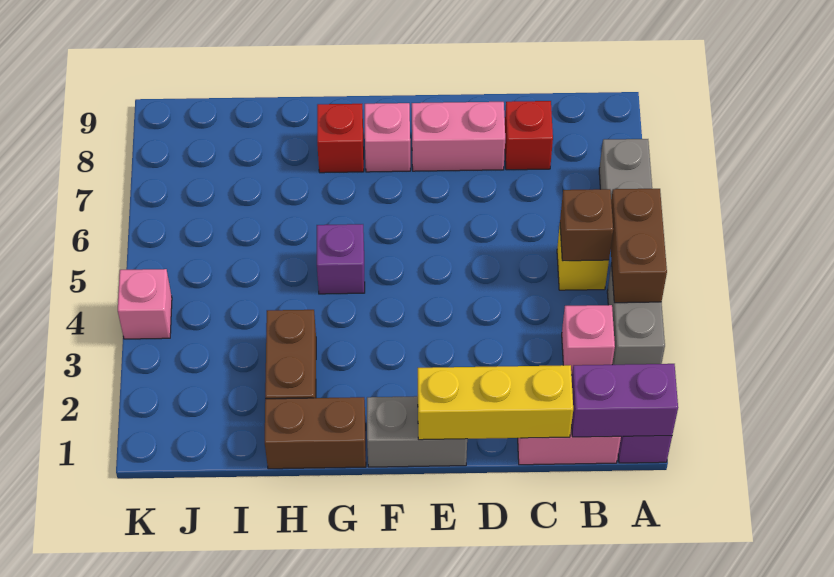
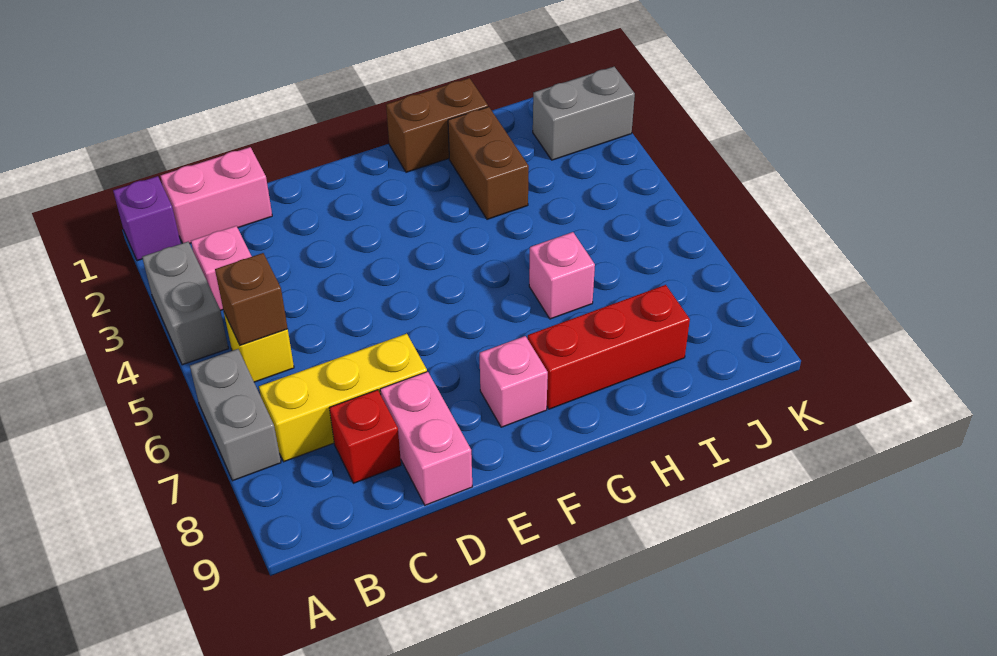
purple 1x2 brick [572,364,678,437] -> none
brown 1x2 brick [611,189,667,303] -> none
yellow 1x3 brick [418,365,573,440] -> yellow 1x3 brick moved to [259,334,427,462]
pink 1x2 brick [412,102,505,171] -> pink 1x2 brick turned to [380,372,472,505]
grey 1x2 brick [367,396,467,467] -> grey 1x2 brick moved to [533,67,635,160]
purple 1x1 brick [317,224,365,294] -> none
red 1x1 brick [317,104,364,173] -> red 1x3 brick [528,285,690,409]
pink 1x1 brick [118,269,172,339] -> pink 1x1 brick moved to [529,232,595,319]

